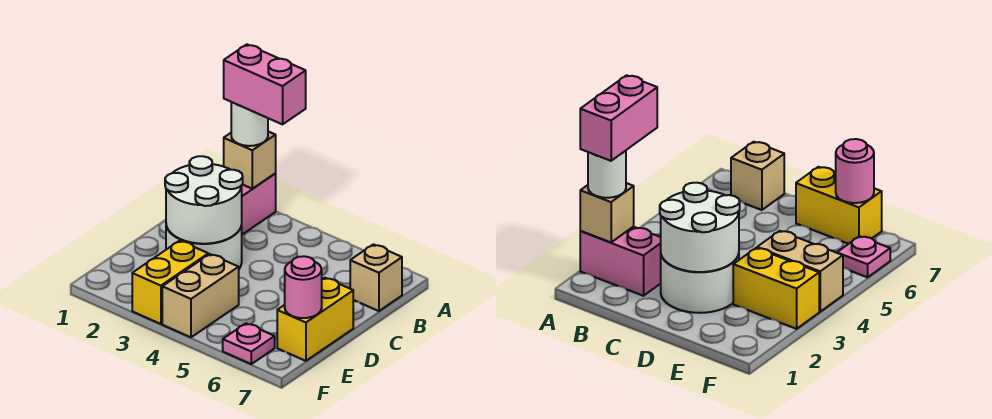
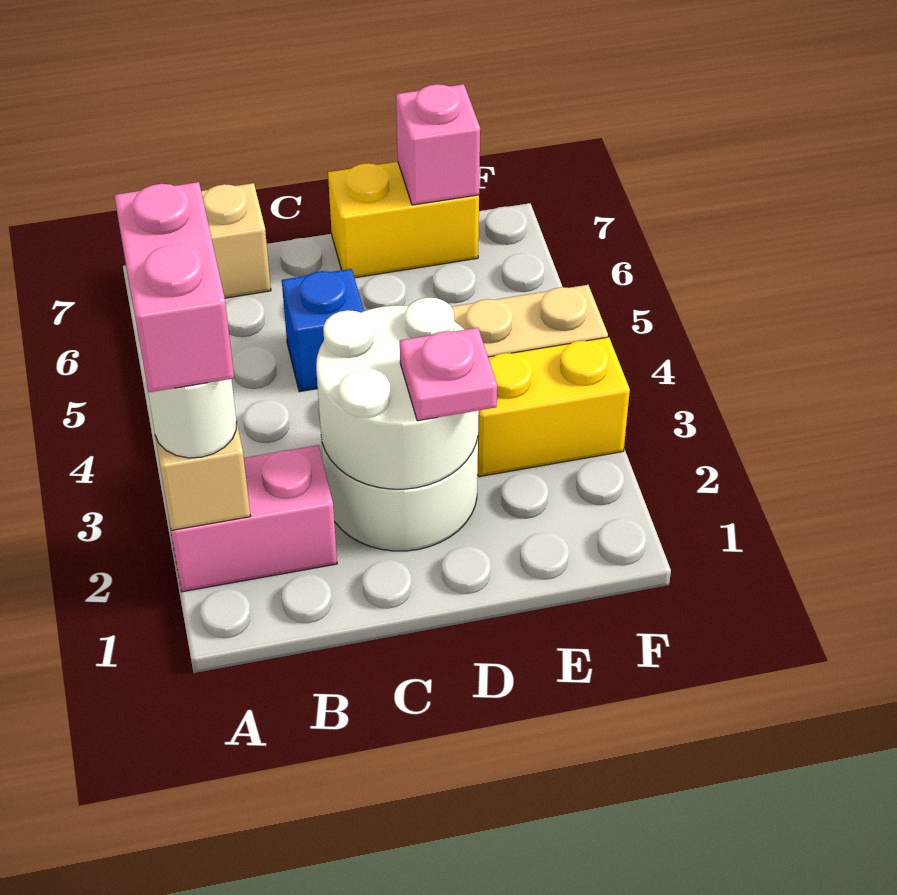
none -> blue 1x1 brick [282,269,364,392]
pink 1x1 round brick [285,256,322,318] -> pink 1x1 brick [396,84,480,205]
pink 1x1 plate [223,323,275,364] -> pink 1x1 plate moved to [400,328,497,421]

